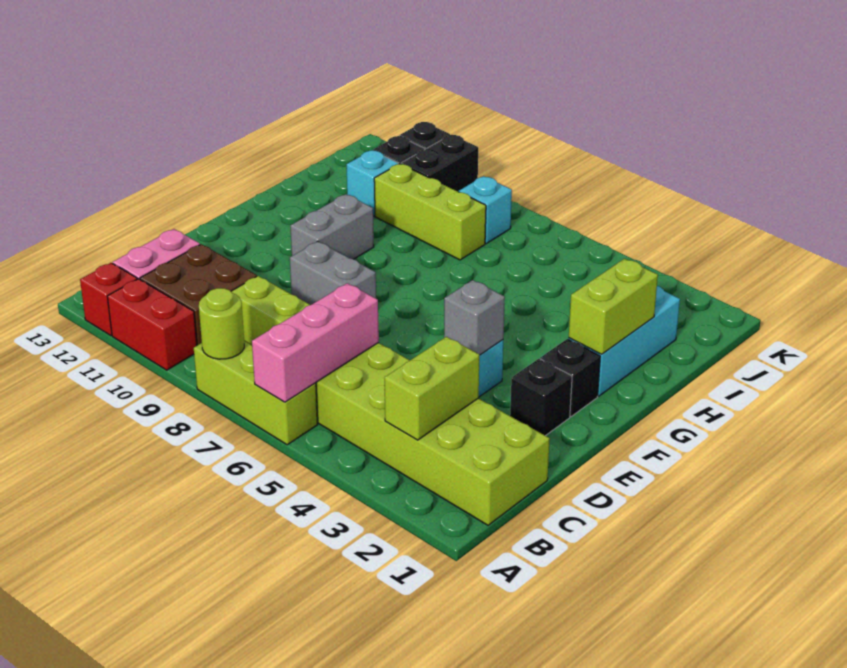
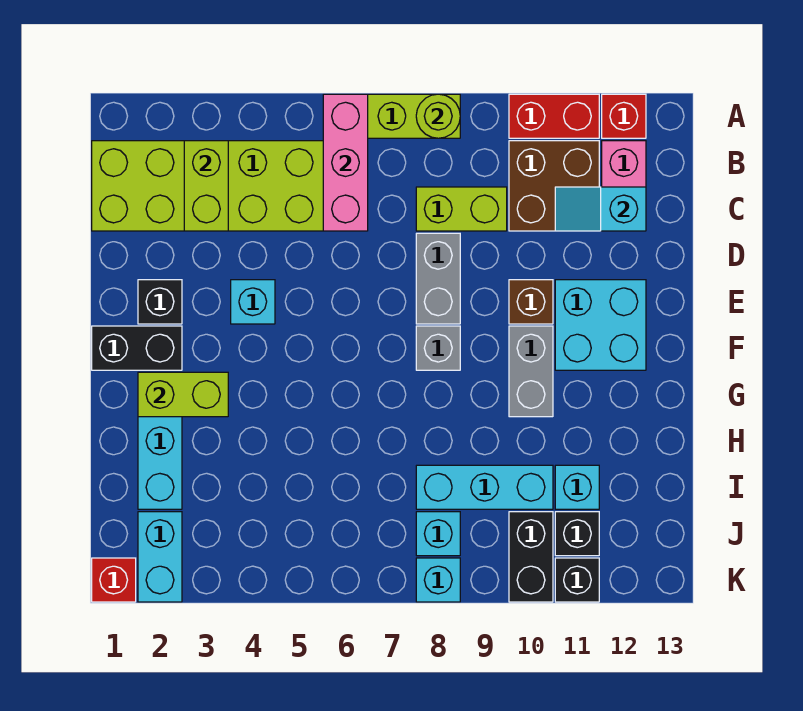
none -> cyan 1x2 slope [555,187,646,231]
grey 1x1 brick [444,280,505,355] -> grey 1x1 brick moved to [416,326,460,370]
grey 1x2 brick [290,241,376,305] -> grey 1x2 brick turned to [416,233,460,324]
none -> brown 1x1 brick [509,280,553,324]
none -> cyan 2x2 brick [555,280,646,370]
black 1x1 brick [540,339,600,417] -> black 1x2 brick [92,326,182,370]
lime 1x2 brick [569,259,658,354] -> lime 1x2 brick turned to [138,372,228,417]
lime 1x3 brick [374,164,486,260] -> cyan 1x3 brick [416,465,553,509]
none -> cyan 1x2 brick [138,512,182,602]
none -> red 1x1 brick [92,558,136,602]
none -> cyan 1x1 brick [416,558,460,602]

